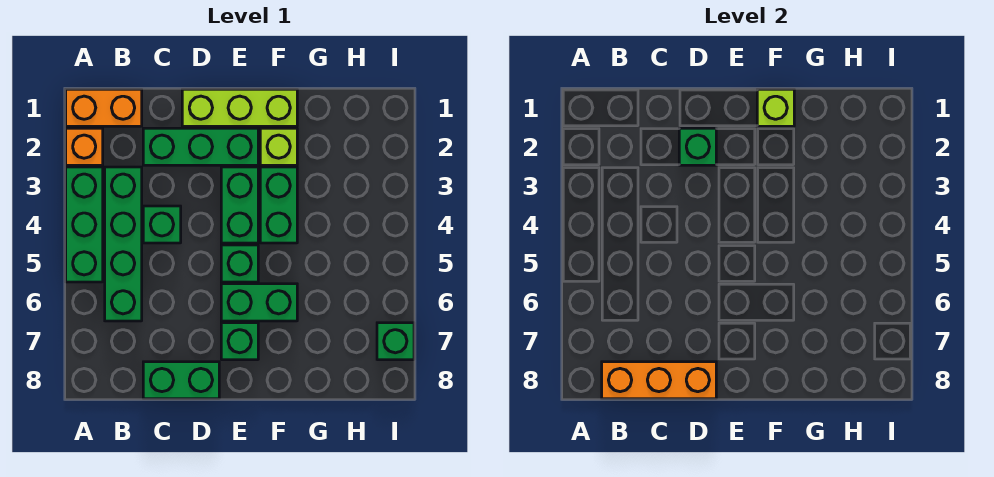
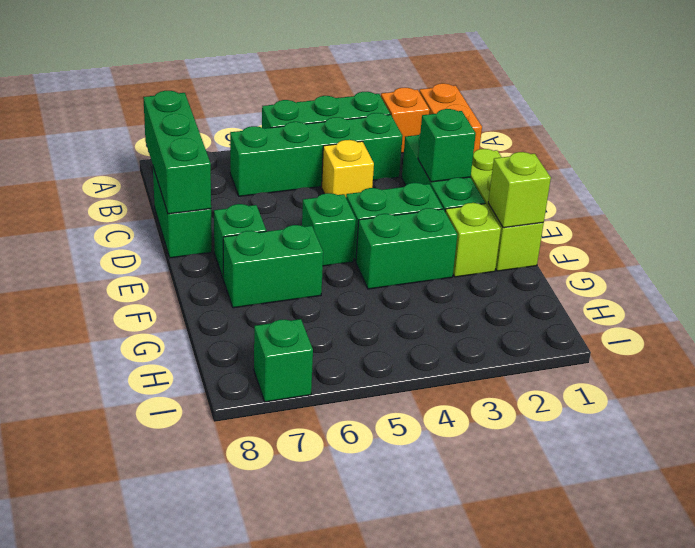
orange 1x3 brick [602,362,716,399] -> green 1x3 brick [143,91,211,214]
green 1x1 brick [143,206,181,243] -> yellow 1x1 brick [322,140,374,197]
green 1x2 brick [221,284,297,321] -> green 1x2 brick turned to [223,225,323,308]

